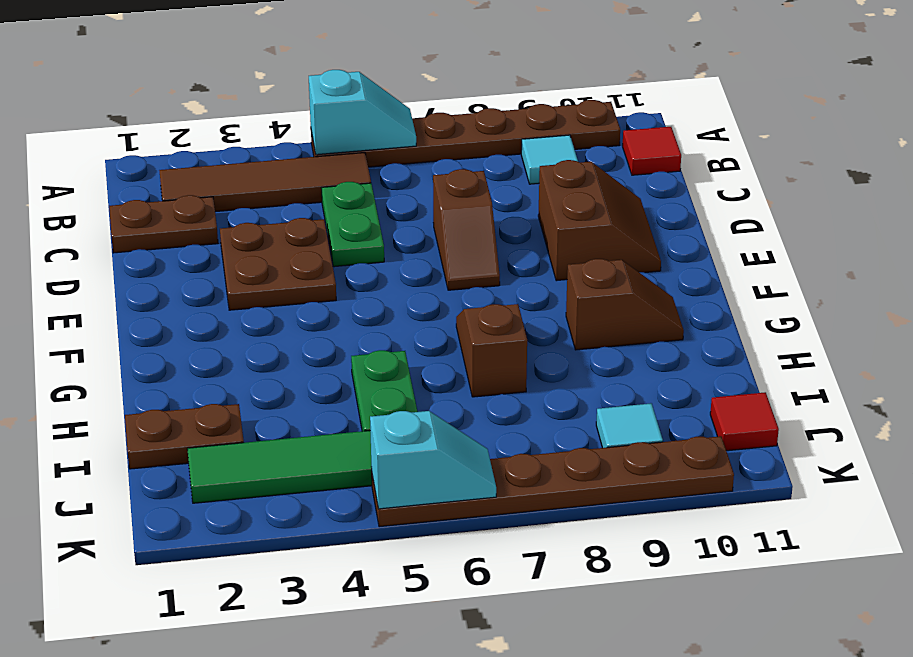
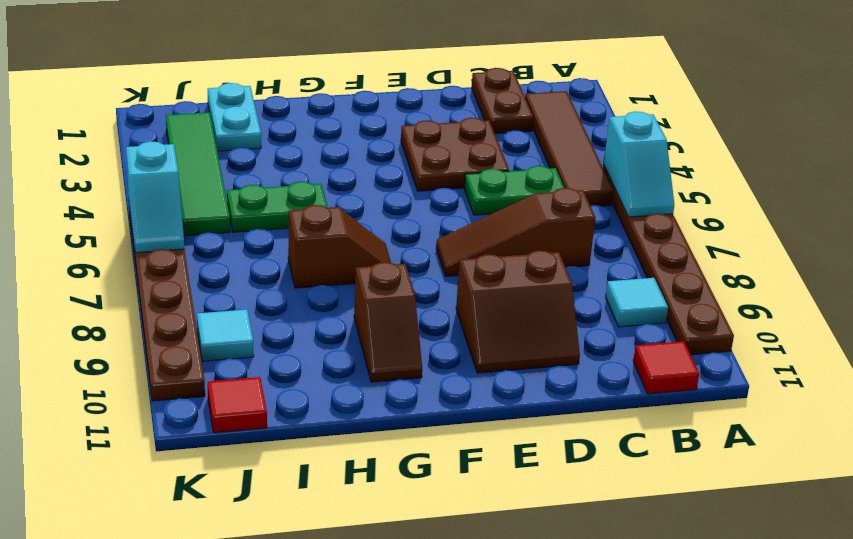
brown 1x2 slope [433,169,500,290] -> brown 1x3 slope [436,188,595,277]
brown 1x2 plate [125,404,244,469] -> cyan 1x2 plate [208,83,261,151]

